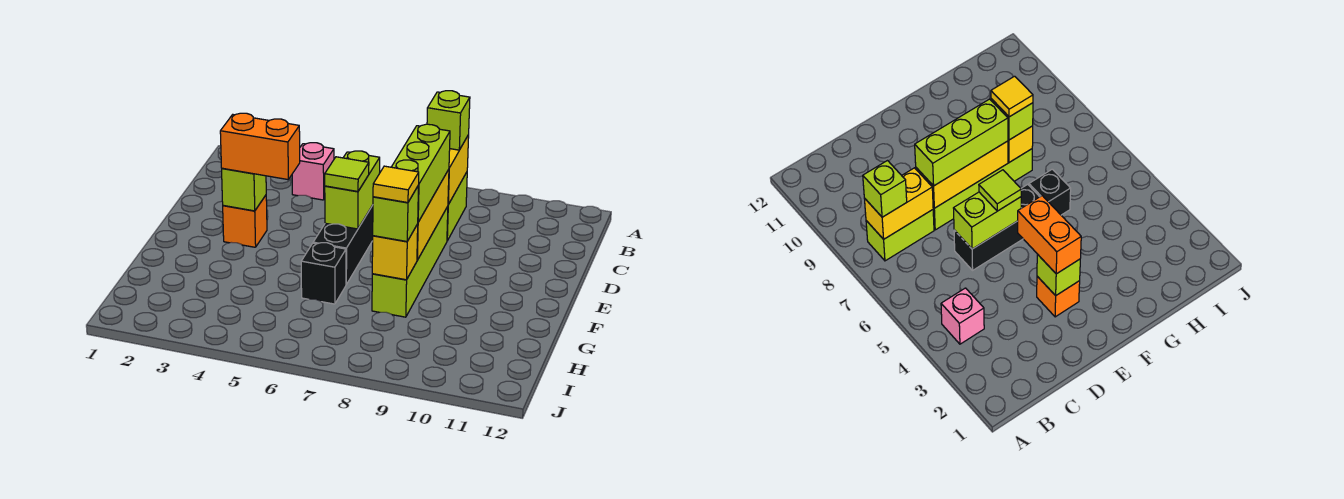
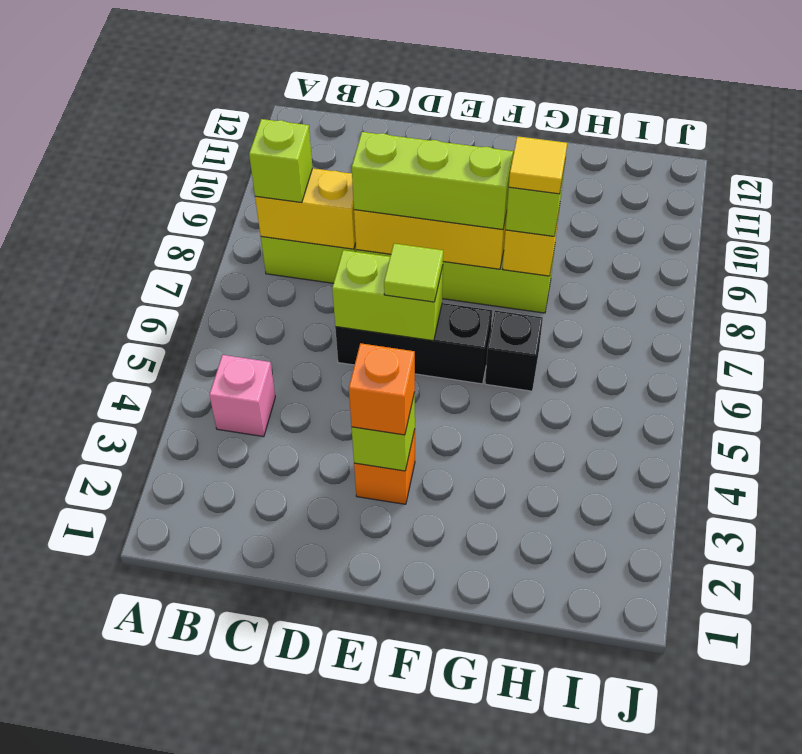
orange 1x2 brick [220,113,300,180] -> orange 1x1 brick [349,343,415,435]

